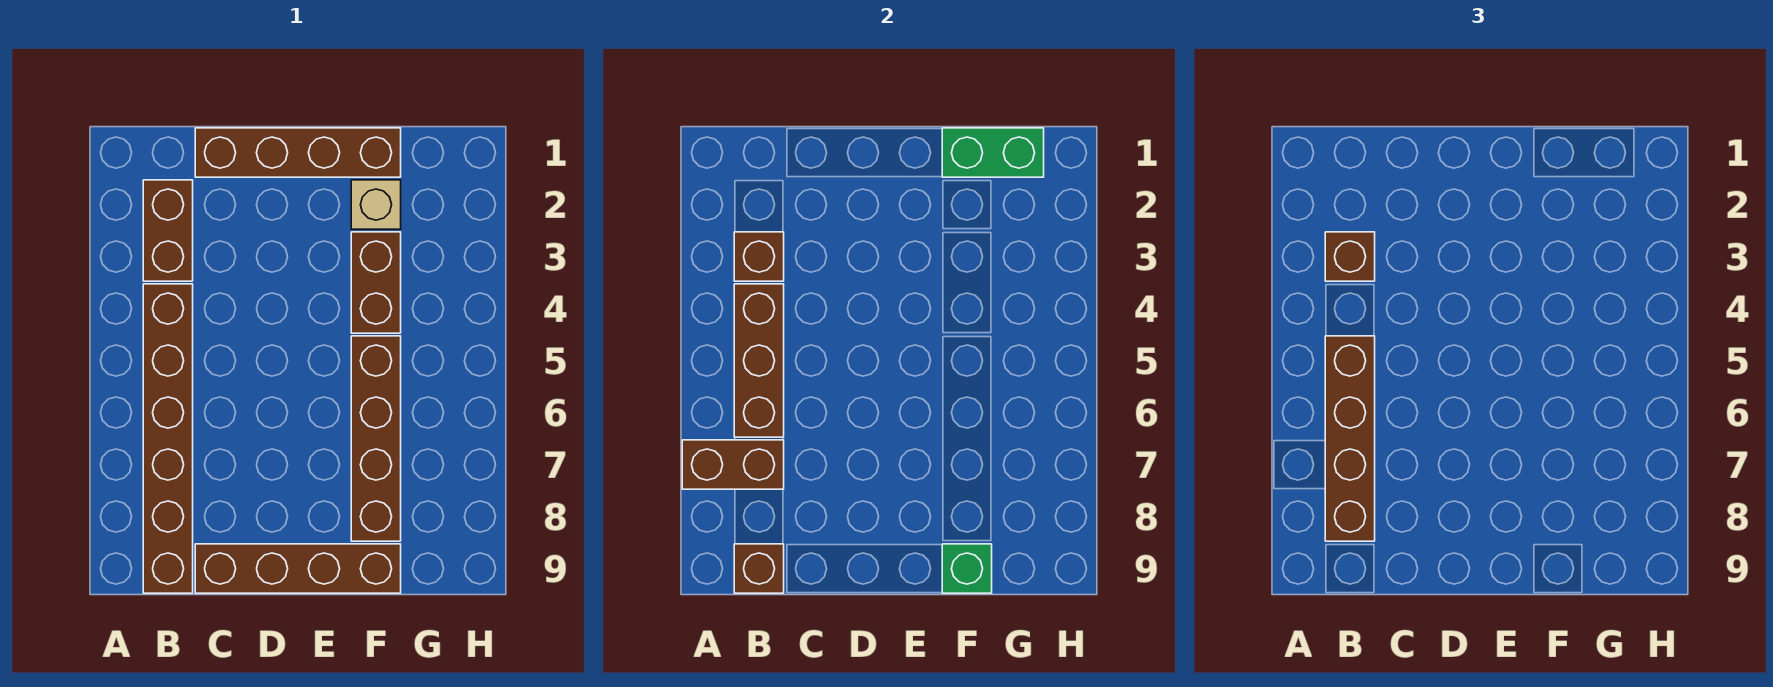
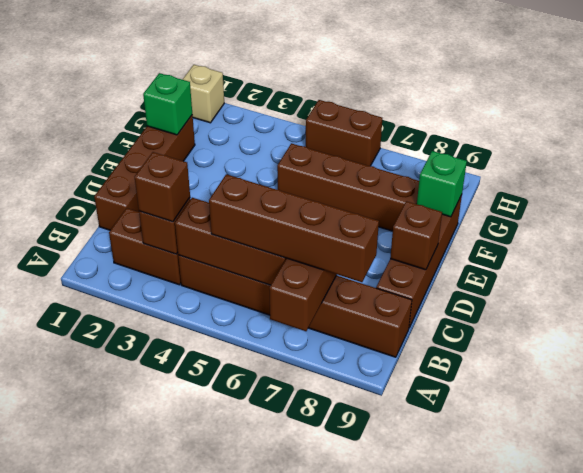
brown 1x1 brick [734,544,784,593] -> brown 1x1 brick moved to [390,201,442,270]
green 1x2 brick [942,128,1044,177] -> green 1x1 brick [143,73,192,135]
tan 1x1 brick [351,180,401,229] -> tan 1x1 brick moved to [182,65,224,123]
brown 1x2 brick [351,232,401,333] -> brown 1x2 brick moved to [306,100,382,166]

